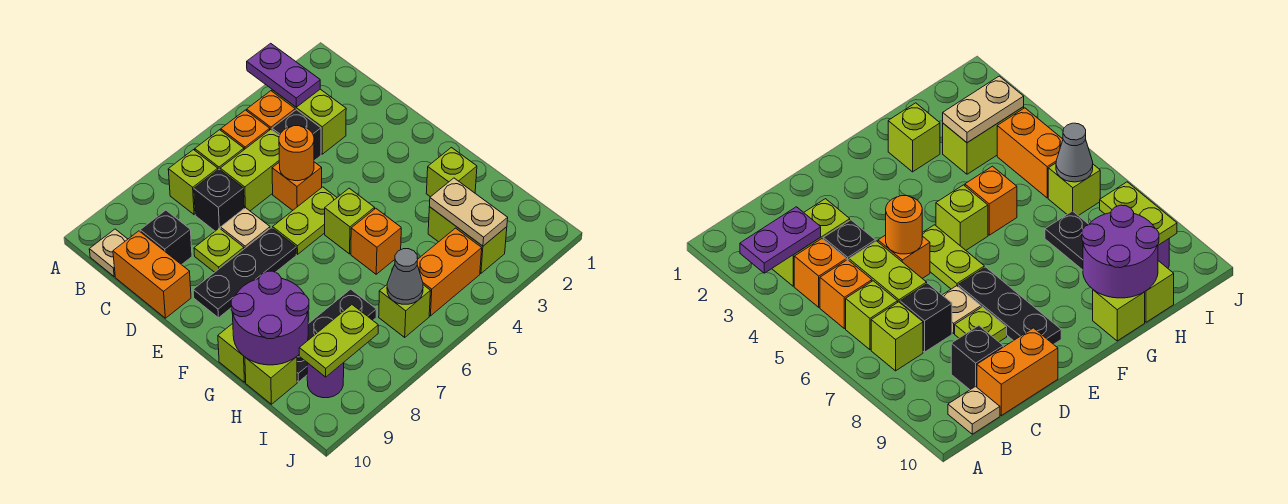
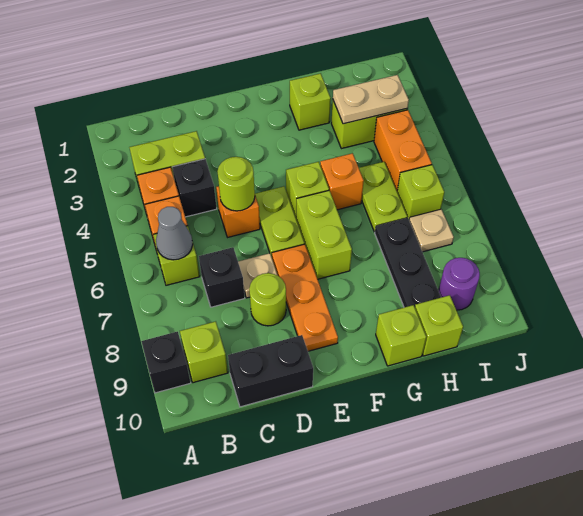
purple 1x2 plate [247,43,320,107] -> none
lime 1x1 brick [168,150,218,215] -> lime 1x1 brick moved to [180,321,228,383]
tan 1x1 plate [89,229,128,276] -> tan 1x1 plate moved to [409,209,454,252]
lime 1x2 brick [220,130,279,211] -> lime 1x2 brick moved to [296,190,352,279]
black 1x1 brick [140,210,192,265] -> black 1x1 brick moved to [141,332,191,393]
orange 1x2 brick [113,231,191,318] -> black 1x2 brick [228,335,313,407]
orange 1x1 round brick [279,126,314,181] -> lime 1x1 round brick [217,157,255,211]
lime 1x1 plate [194,228,244,272] -> lime 1x1 round brick [249,273,286,326]
black 1x3 plate [193,228,296,318] -> orange 1x3 plate [272,244,338,351]
purple 2x2 round brick [231,271,309,365] -> none
grey 1x1 cone [387,249,423,304] -> grey 1x1 cone moved to [156,207,193,260]
lime 1x2 plate [299,305,378,377] -> lime 1x2 plate moved to [359,162,407,232]

